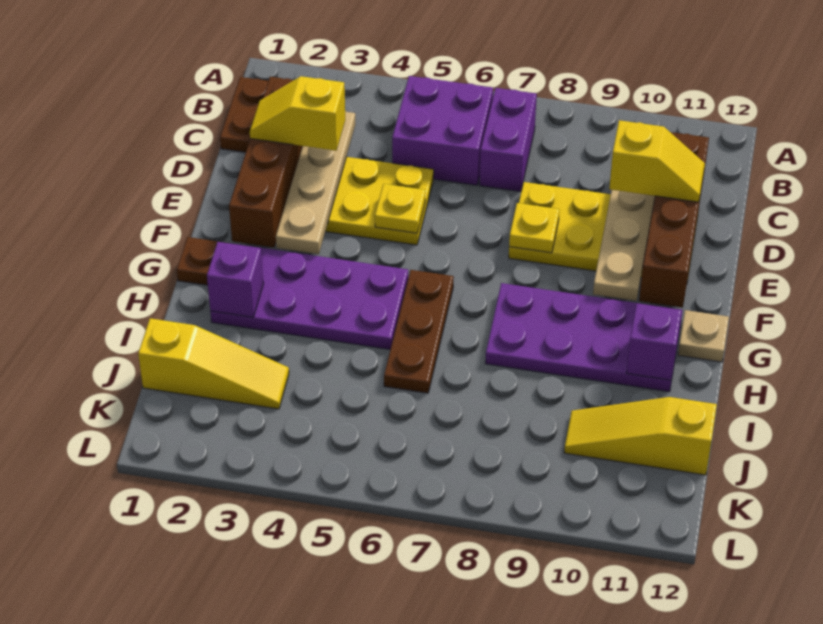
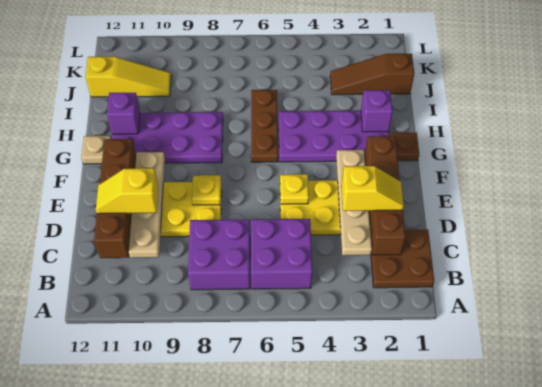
purple 1x2 brick [479,88,537,192] -> purple 2x2 brick [188,220,250,290]
yellow 1x3 slope [138,318,289,409] -> brown 1x3 slope [330,54,414,95]

